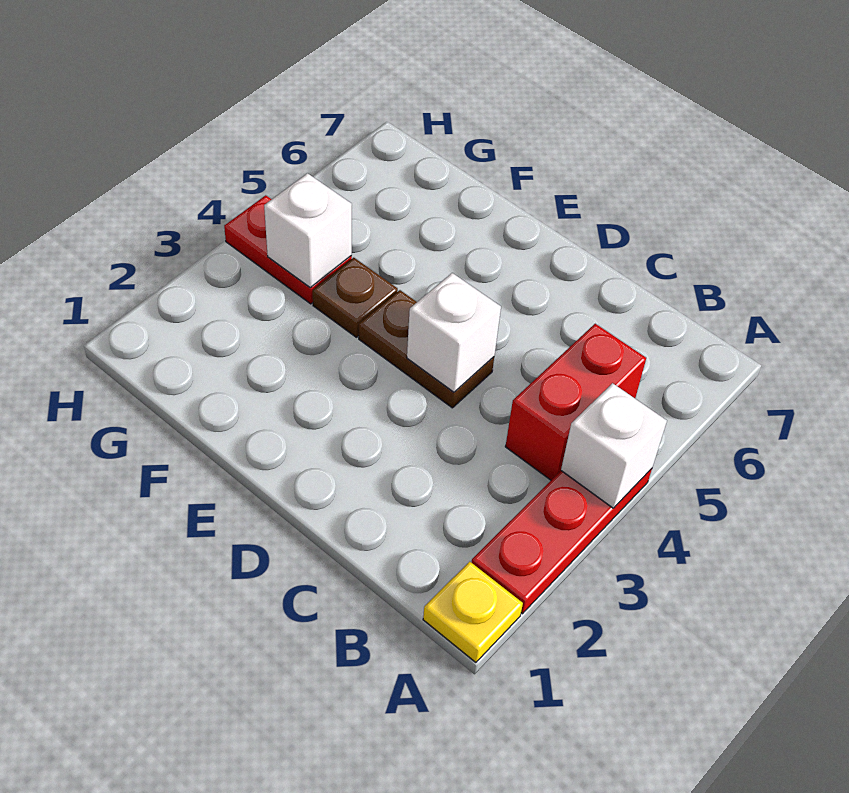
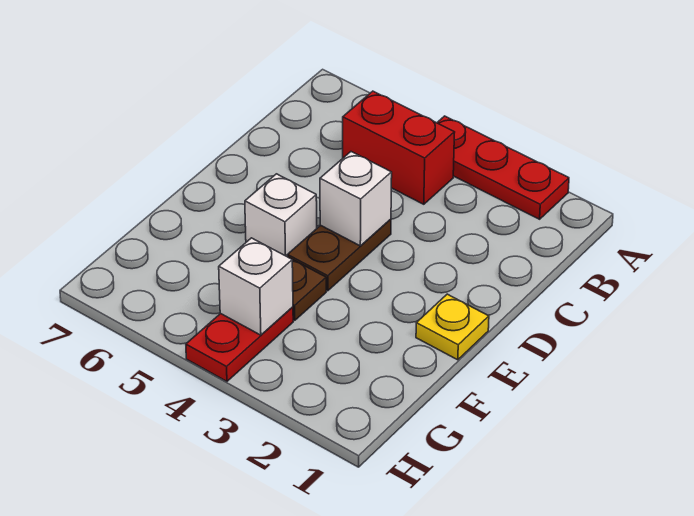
yellow 1x1 plate [423,562,523,662] -> yellow 1x1 plate moved to [416,294,489,360]
white 1x1 brick [561,383,667,508] -> white 1x1 brick moved to [245,174,317,257]

